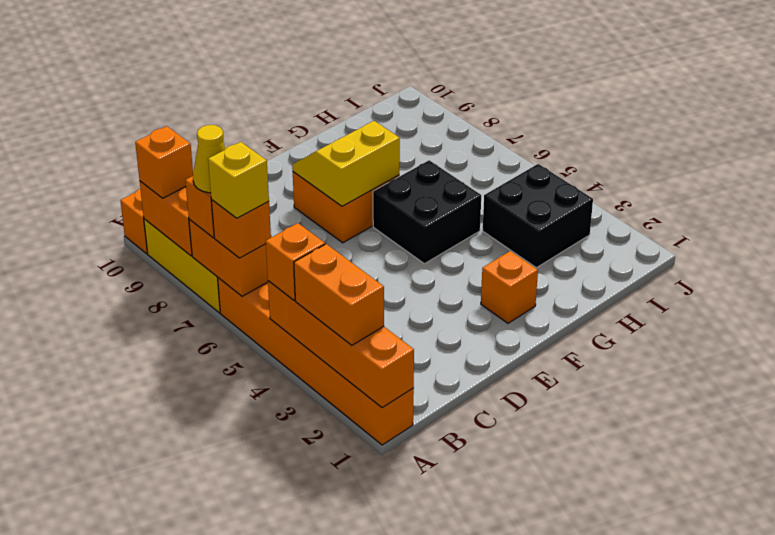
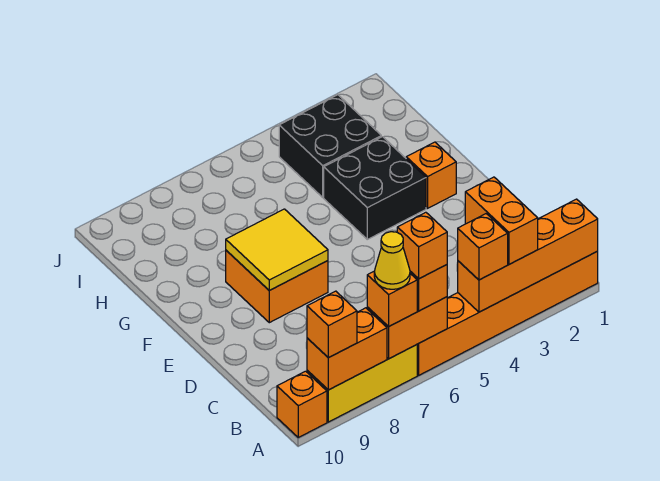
orange 1x2 brick [294,244,384,345] -> orange 1x2 brick turned to [465,177,538,264]
yellow 1x1 brick [208,142,269,218] -> orange 1x1 brick [397,212,447,279]
yellow 2x2 slope [292,121,400,206] -> yellow 2x2 tile [226,209,328,290]
black 2x2 brick [373,160,481,264] -> black 2x2 brick moved to [324,137,426,239]

